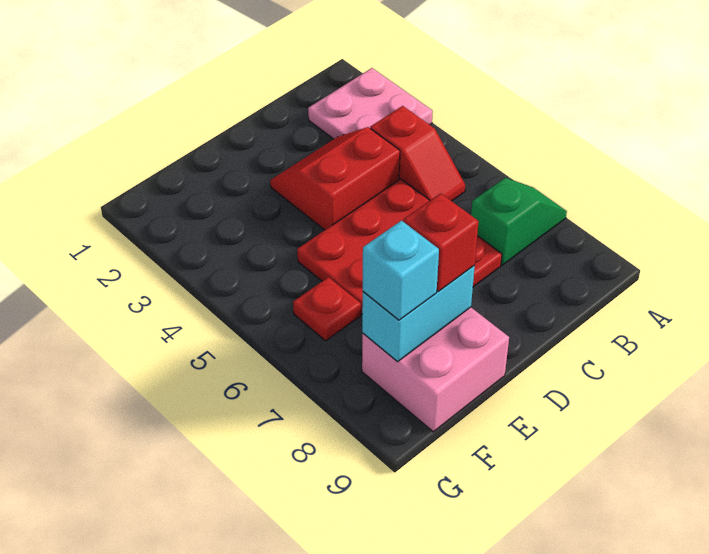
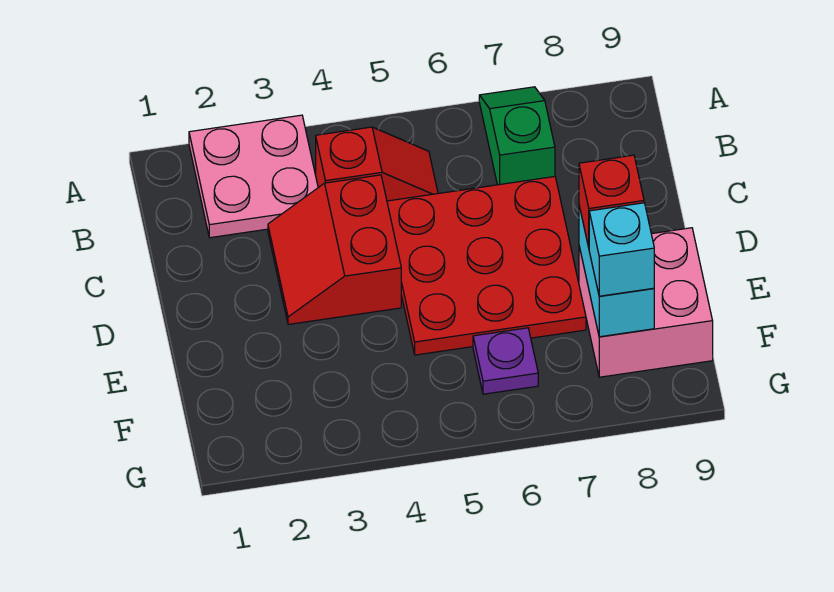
red 1x1 plate [293,277,361,341] -> purple 1x1 plate [473,328,538,394]

